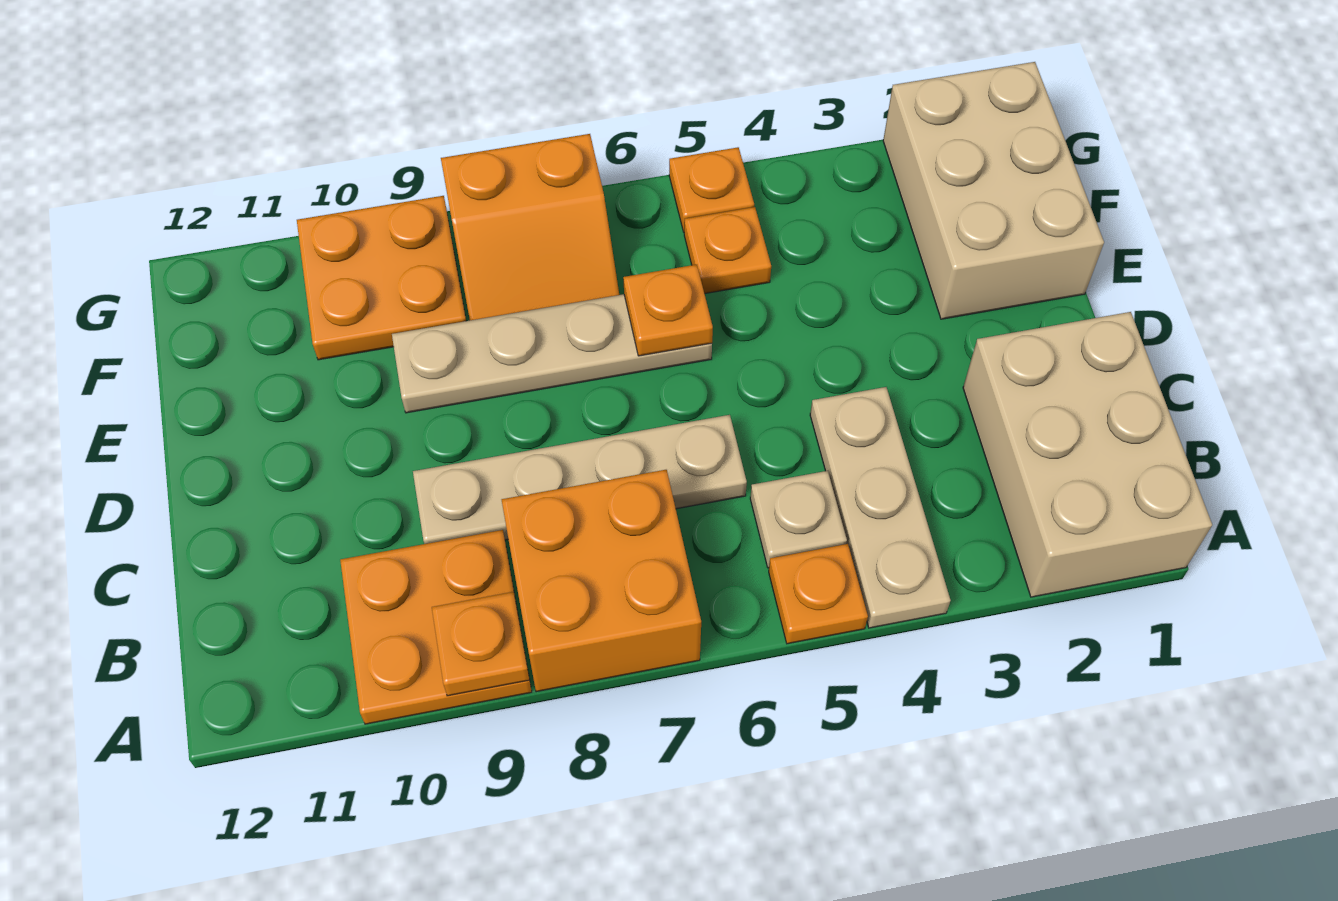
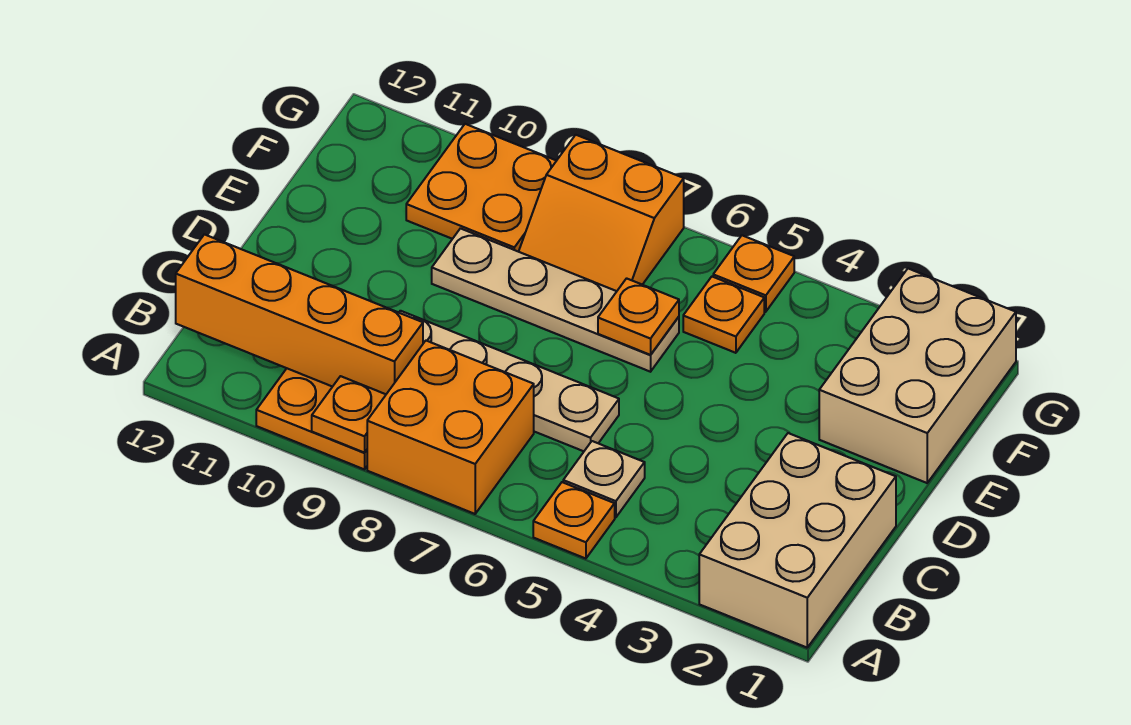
tan 1x3 plate [810,387,951,628] -> none
none -> orange 1x4 brick [176,234,423,394]

